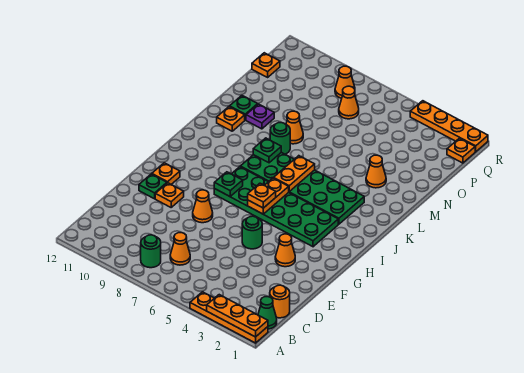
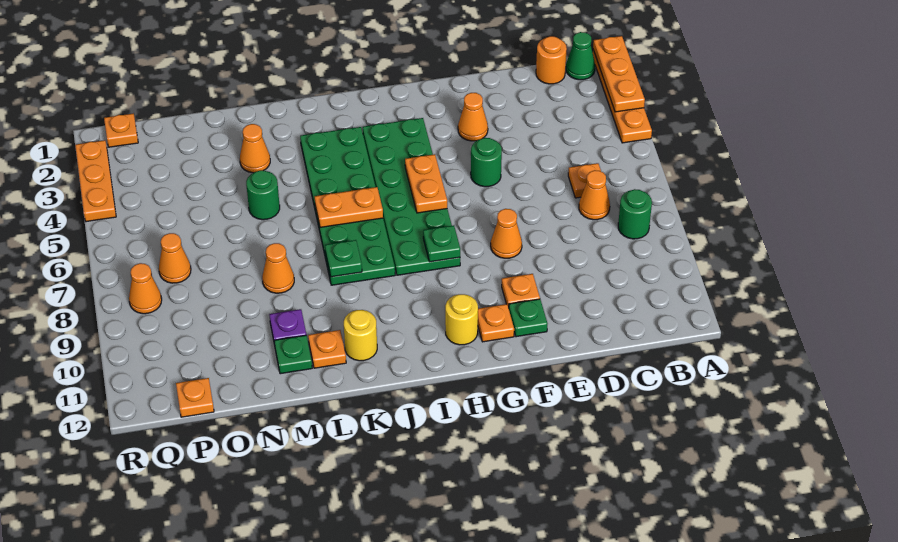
orange 1x2 plate [248,178,289,214] -> orange 1x2 plate turned to [405,154,447,213]
orange 1x1 plate [248,183,276,208] -> orange 1x1 plate moved to [568,163,601,198]
none -> yellow 1x1 round brick [445,294,478,345]
none -> yellow 1x1 round brick [344,310,377,361]
green 1x1 round brick [270,123,290,154] -> green 1x1 round brick moved to [246,170,280,220]
orange 1x4 plate [410,101,488,152] -> orange 1x3 plate [75,140,116,222]

